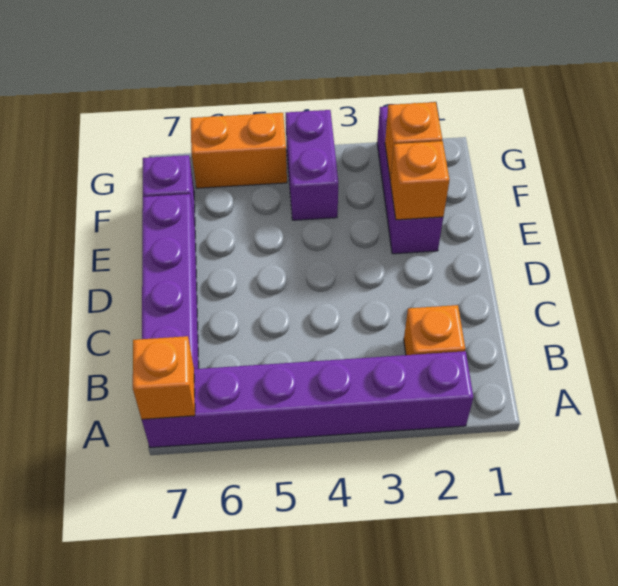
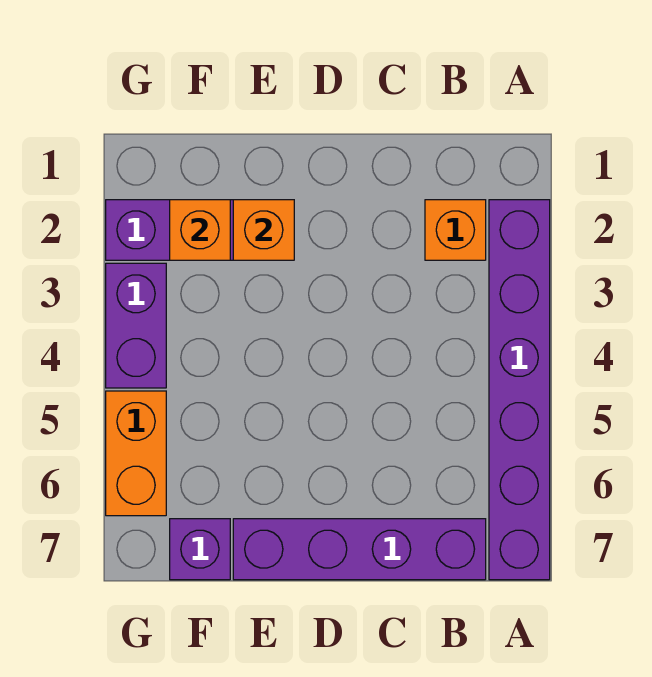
orange 1x1 brick [133,336,195,419] -> none
purple 1x2 brick [286,110,338,220] -> purple 1x2 brick turned to [106,263,166,388]

